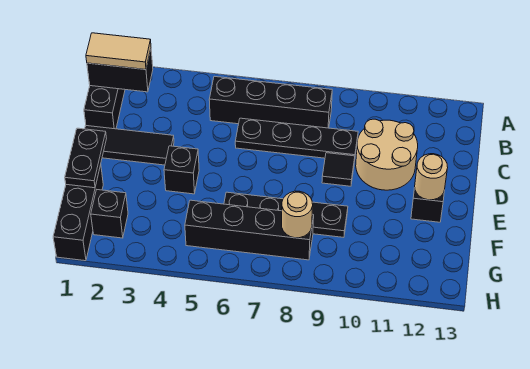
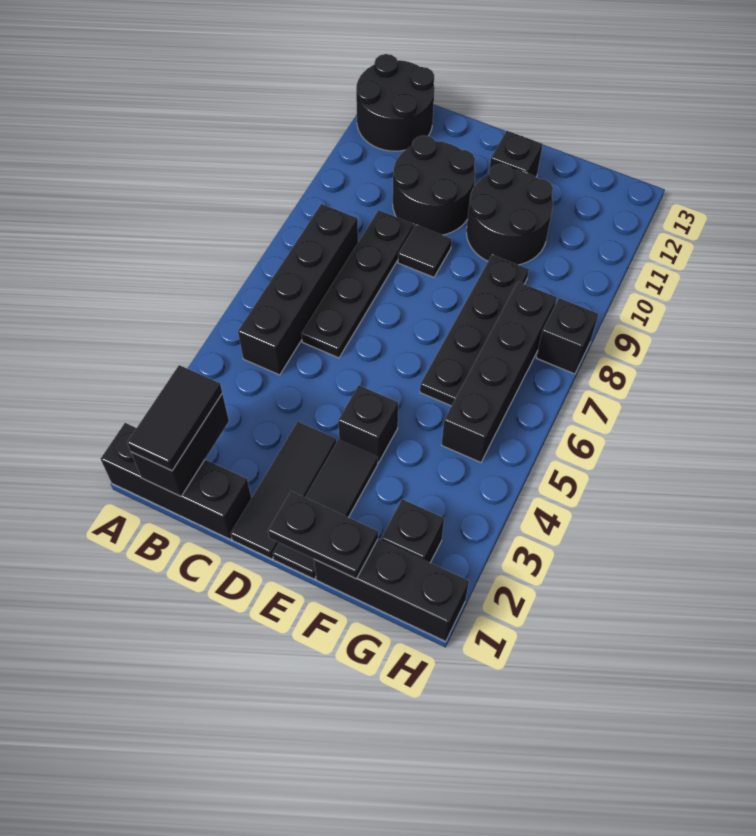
none -> black 2x2 round brick [356,54,435,151]
tan 1x2 tile [86,33,151,70] -> black 1x2 tile [127,365,222,471]
tan 2x2 round brick [356,119,418,190] -> black 2x2 round brick [393,135,475,235]
none -> black 1x3 tile [273,440,378,579]
none -> black 2x2 round brick [466,164,553,265]
tan 1x1 round brick [415,154,448,200] -> none
tan 1x1 round brick [282,191,313,238] -> none
none -> black 1x1 brick [536,298,598,374]

